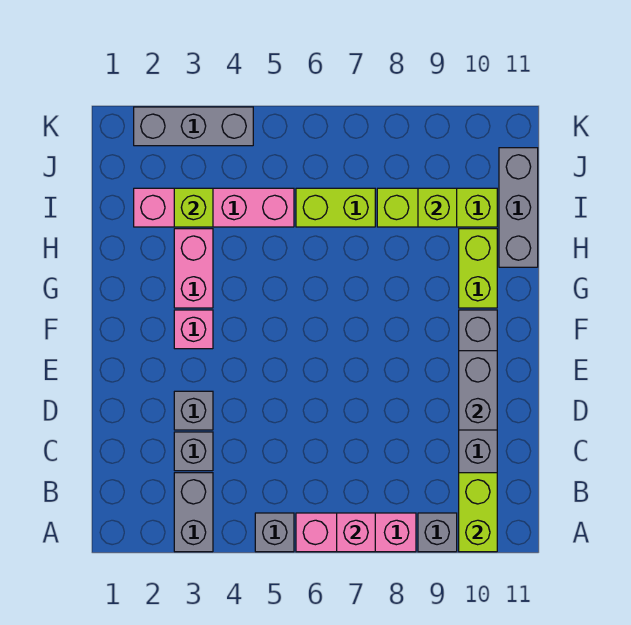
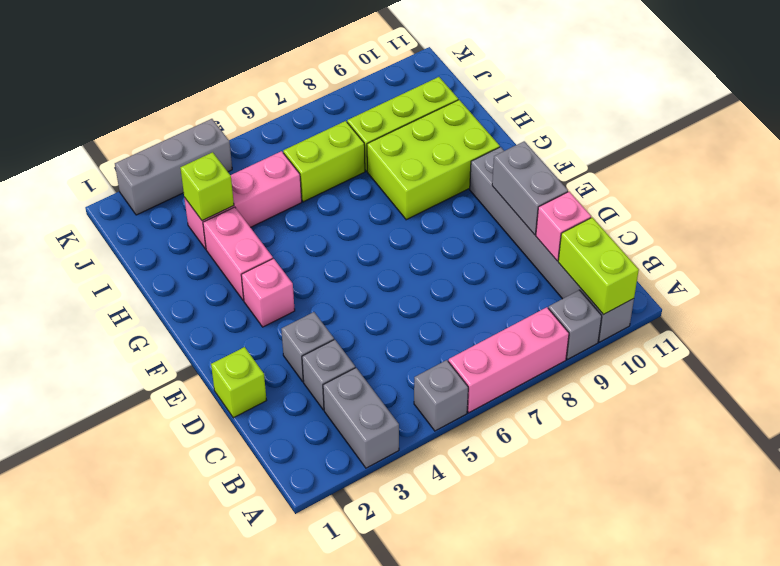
pink 1x1 brick [337,513,375,552] -> pink 1x1 brick moved to [536,192,591,261]
lime 1x2 brick [459,229,497,308] -> lime 2x3 brick [367,100,500,220]
grey 1x3 brick [499,148,538,267] -> none
pink 1x4 brick [134,188,294,227] -> pink 1x3 brick [184,151,302,249]
lime 1x1 brick [418,188,457,227] -> lime 1x1 brick moved to [211,347,267,418]

